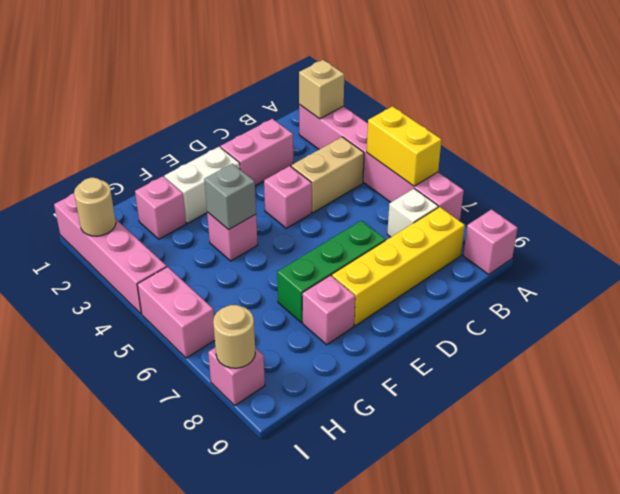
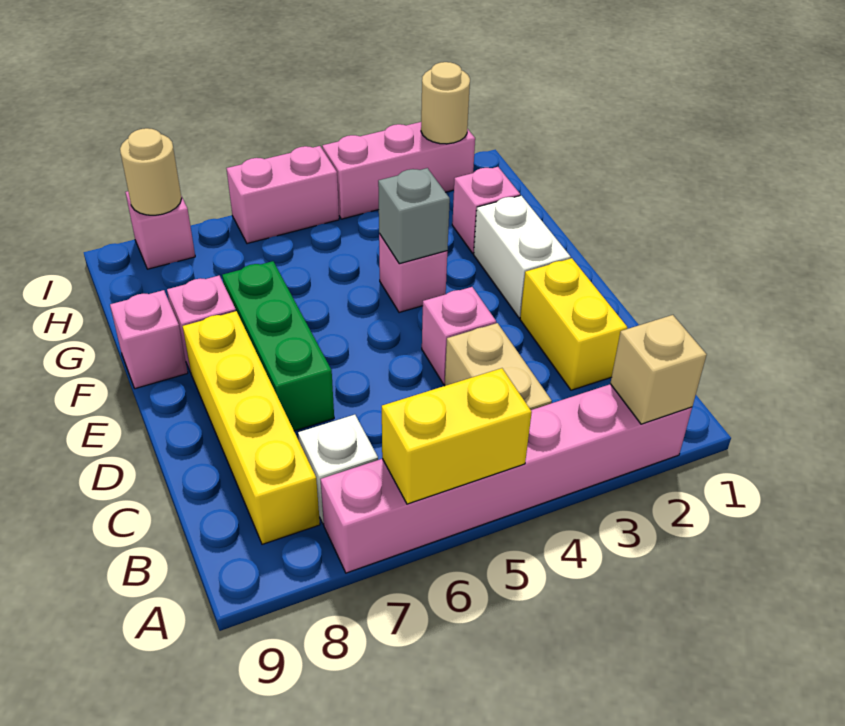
pink 1x1 brick [463,209,518,274] -> pink 1x1 brick moved to [110,290,188,389]
pink 1x2 brick [220,119,293,186] -> yellow 1x2 brick [520,258,627,390]
pink 1x4 brick [54,193,167,314] -> pink 1x3 brick [322,122,475,219]

